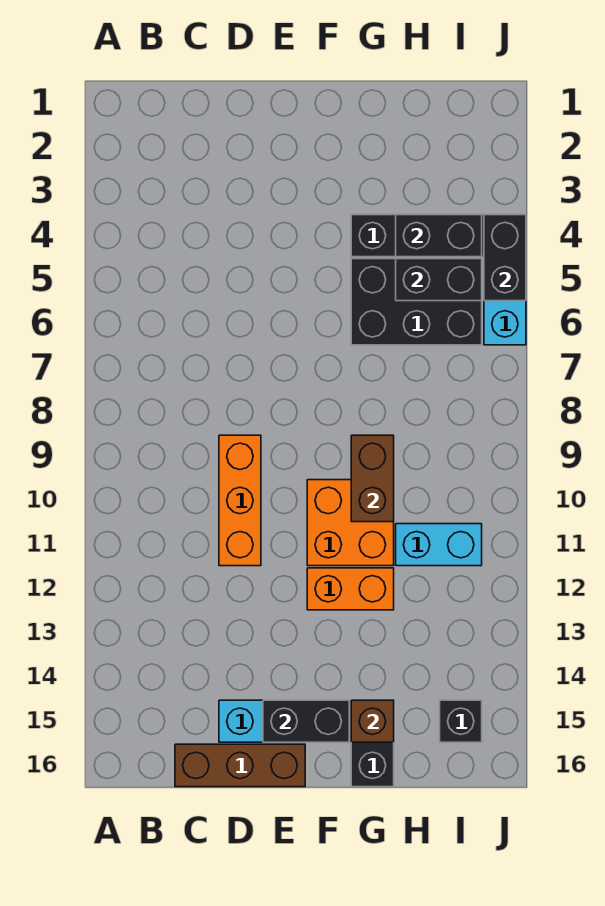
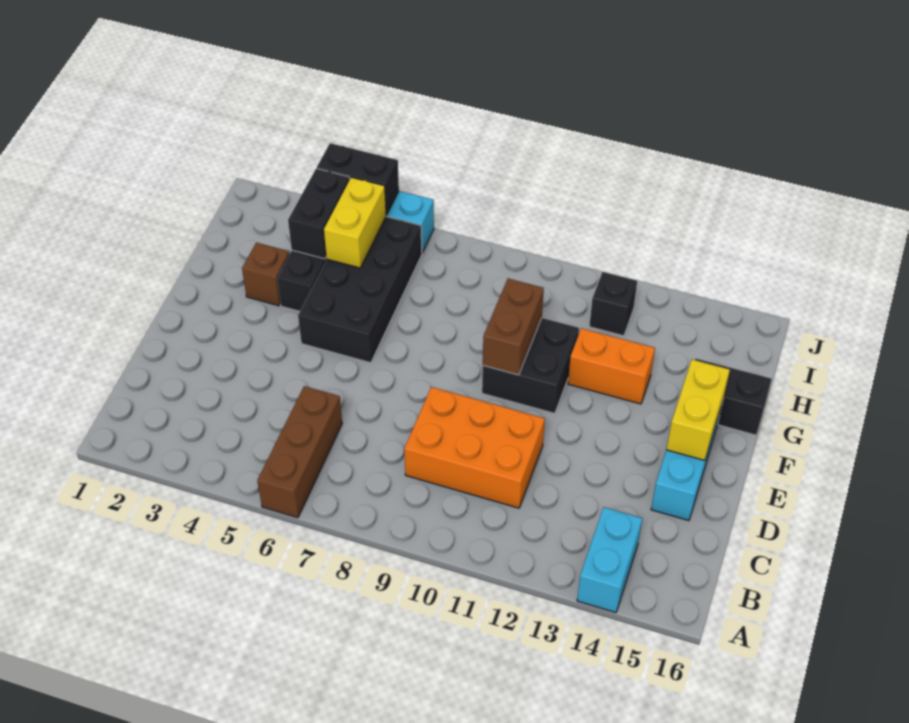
brown 1x3 brick [175,744,305,787] -> brown 1x3 brick moved to [257,386,342,518]
orange 1x3 brick [219,435,261,566] -> orange 2x3 brick [404,387,545,508]
black 1x2 brick [263,700,349,742] -> yellow 1x2 brick [666,360,730,460]
orange 2x2 brick [307,480,394,566] -> black 2x2 brick [482,318,579,413]
orange 1x2 brick [307,568,394,610] -> orange 1x2 brick turned to [568,328,655,404]
black 2x3 brick [351,259,482,345] -> black 2x4 brick [298,217,422,363]
brown 1x2 brick [351,435,394,522] -> brown 1x2 brick turned to [483,279,544,375]
brown 1x1 brick [351,700,394,742] -> brown 1x1 brick moved to [242,243,290,306]
black 1x2 brick [396,259,482,301] -> yellow 1x2 brick [324,177,386,268]
cyan 1x2 brick [396,524,482,566] -> cyan 1x2 brick moved to [577,507,642,613]
black 1x1 brick [440,700,482,742] -> black 1x1 brick moved to [589,272,637,336]

